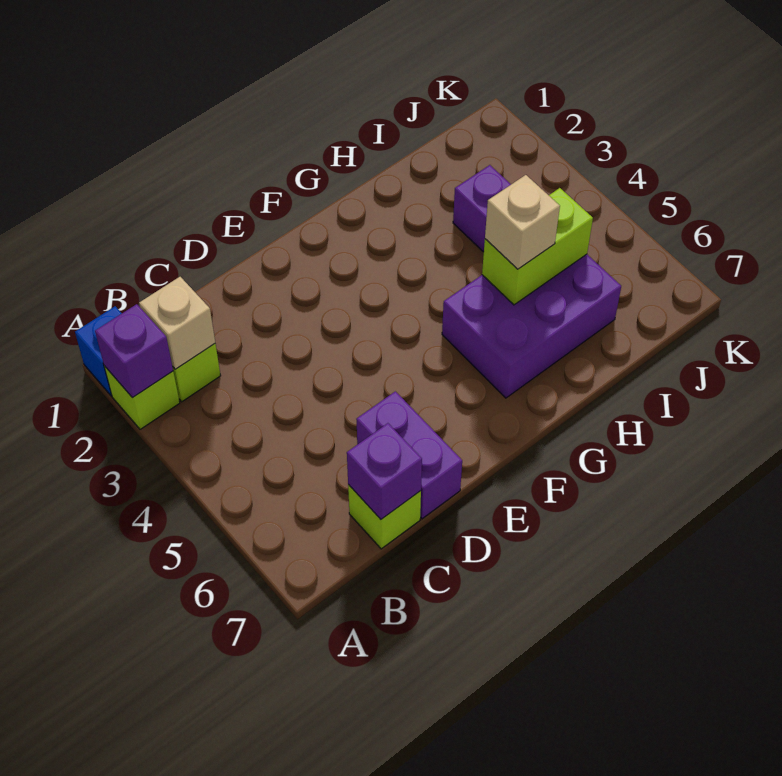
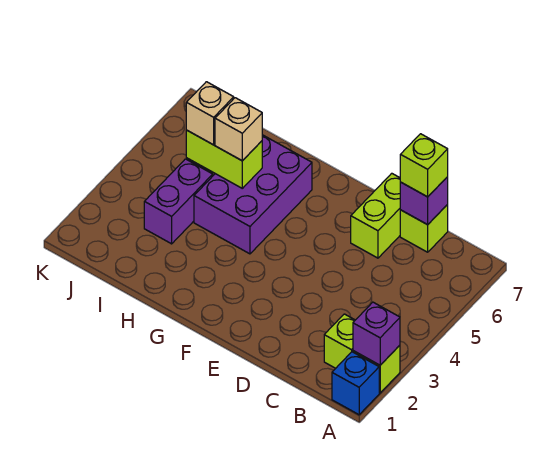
tan 1x1 brick [139,277,215,369] -> tan 1x1 brick moved to [186,82,234,145]
none -> lime 1x1 brick [400,134,448,197]
purple 1x2 brick [356,391,462,519] -> lime 1x2 brick [351,173,400,258]
purple 2x3 brick [442,254,621,398] -> purple 2x3 brick turned to [194,135,312,254]

